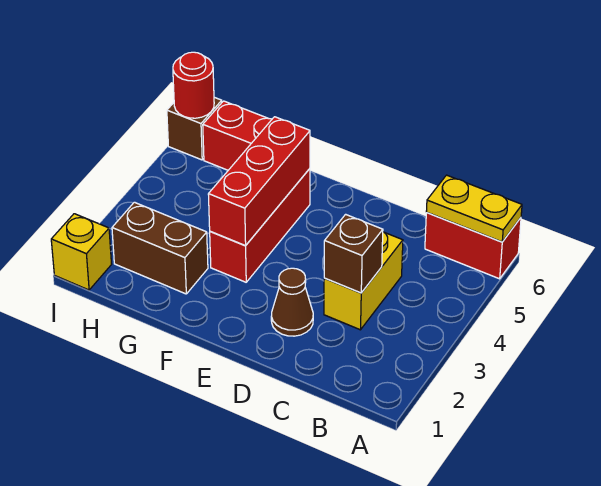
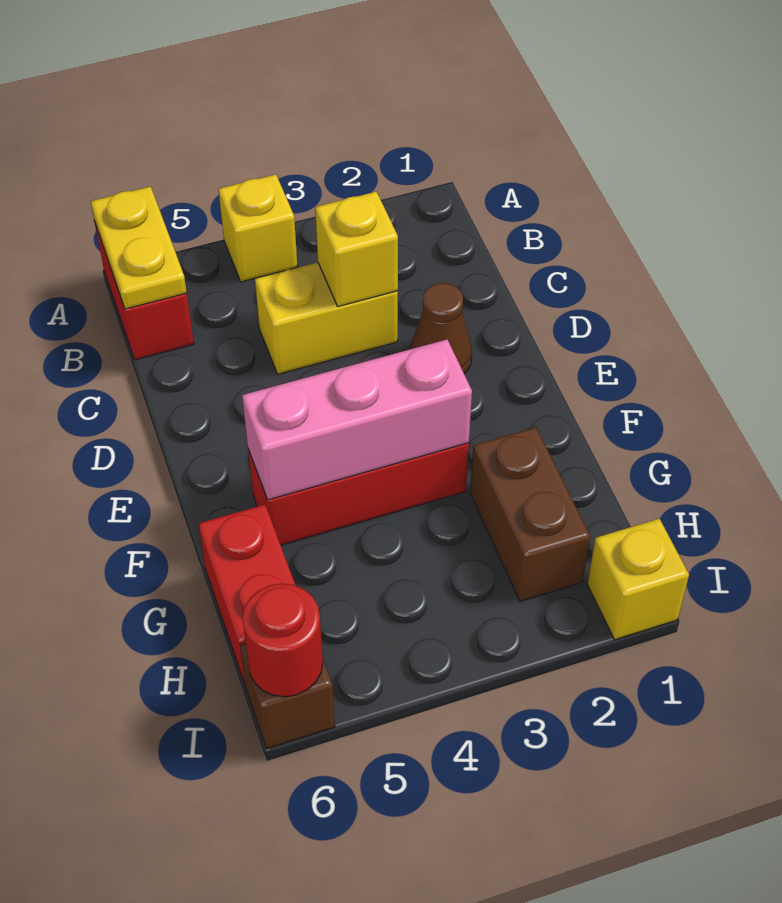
none -> yellow 1x1 brick [218,175,297,282]
brown 1x1 brick [324,214,383,293] -> yellow 1x1 brick [315,192,398,306]
red 1x3 brick [208,117,310,246] -> pink 1x3 brick [242,340,472,500]

